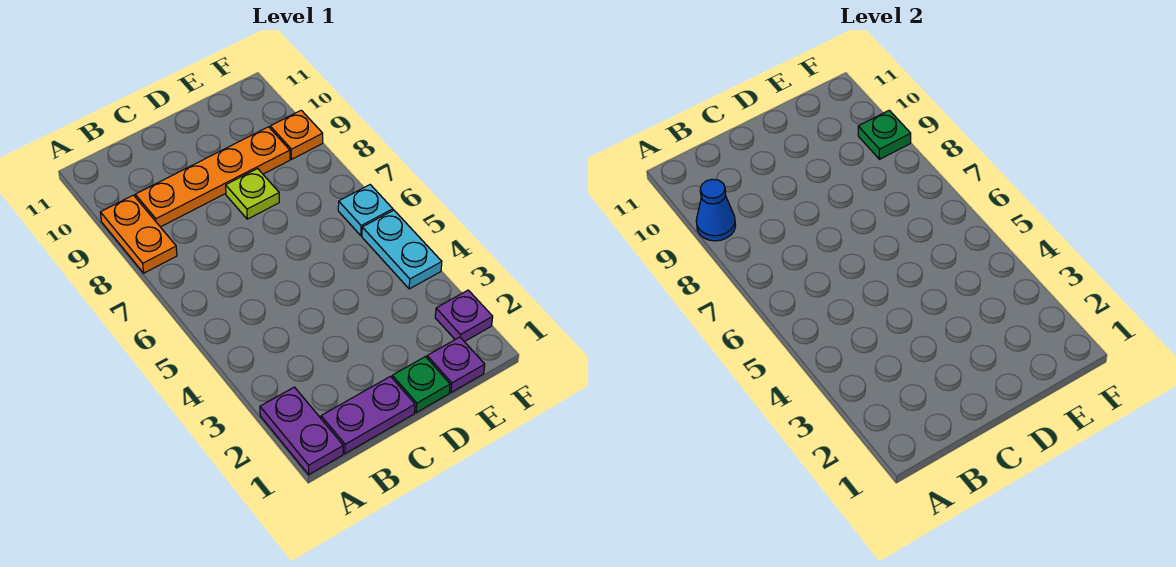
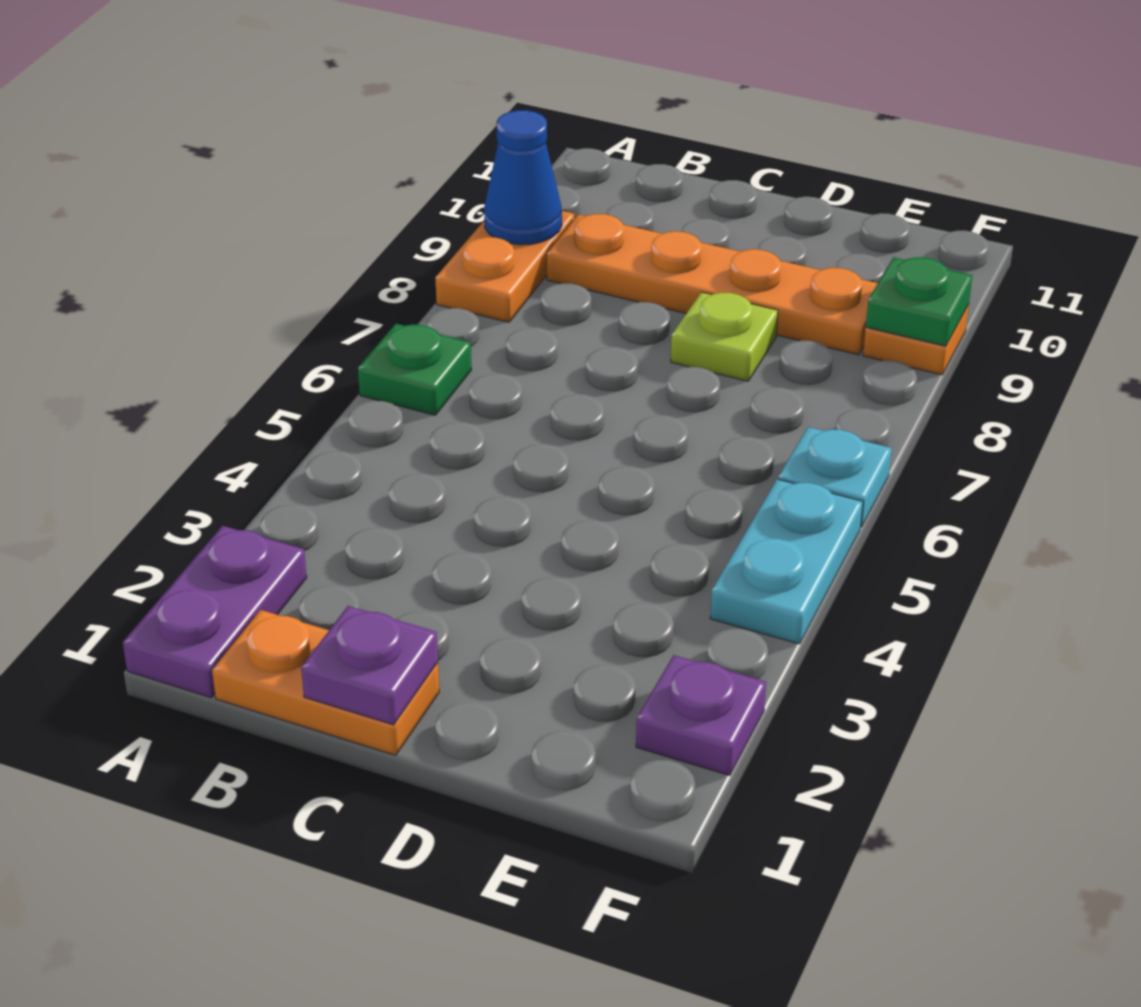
purple 1x2 plate [321,376,415,454] -> orange 1x2 plate [212,610,439,755]
green 1x1 plate [392,357,450,413] -> green 1x1 plate moved to [358,324,472,415]
purple 1x1 plate [427,337,485,393] -> purple 1x1 plate moved to [301,606,438,725]

